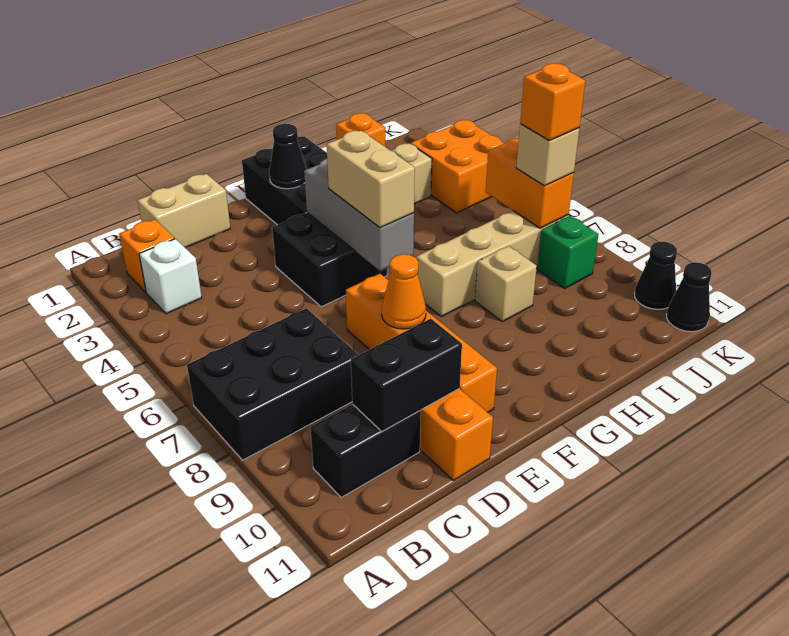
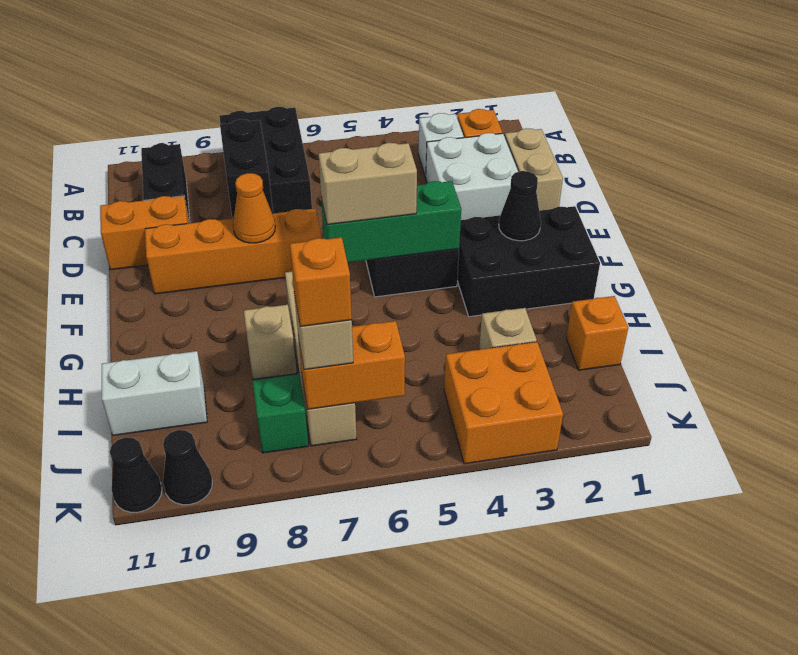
none -> white 2x2 brick [426,133,518,220]
black 1x2 brick [351,319,462,431] -> black 1x2 brick moved to [220,119,273,217]
grey 1x3 brick [304,159,414,271] -> green 1x3 brick [321,181,461,263]
none -> white 1x2 brick [102,351,207,435]

